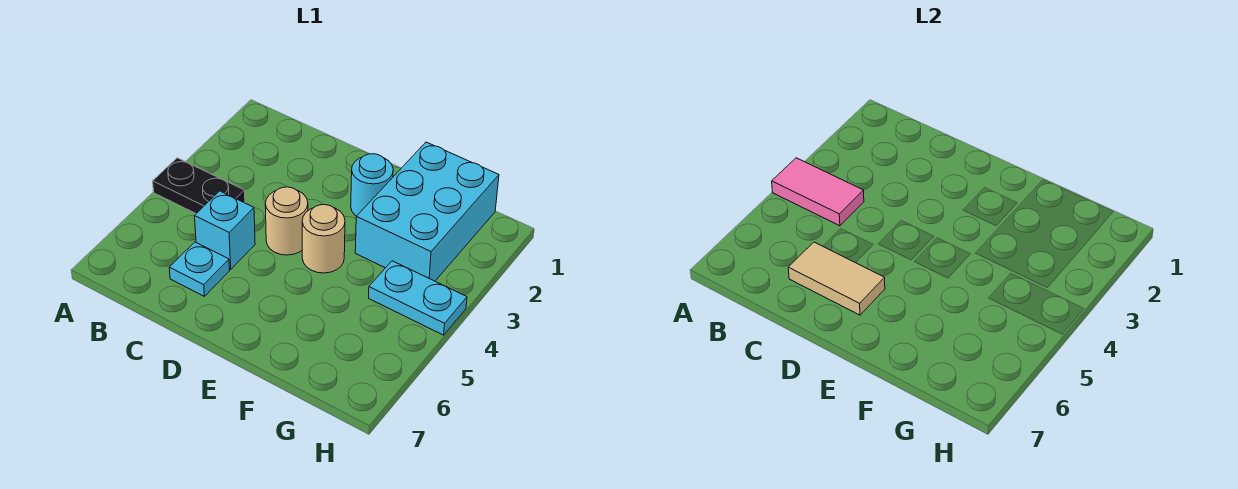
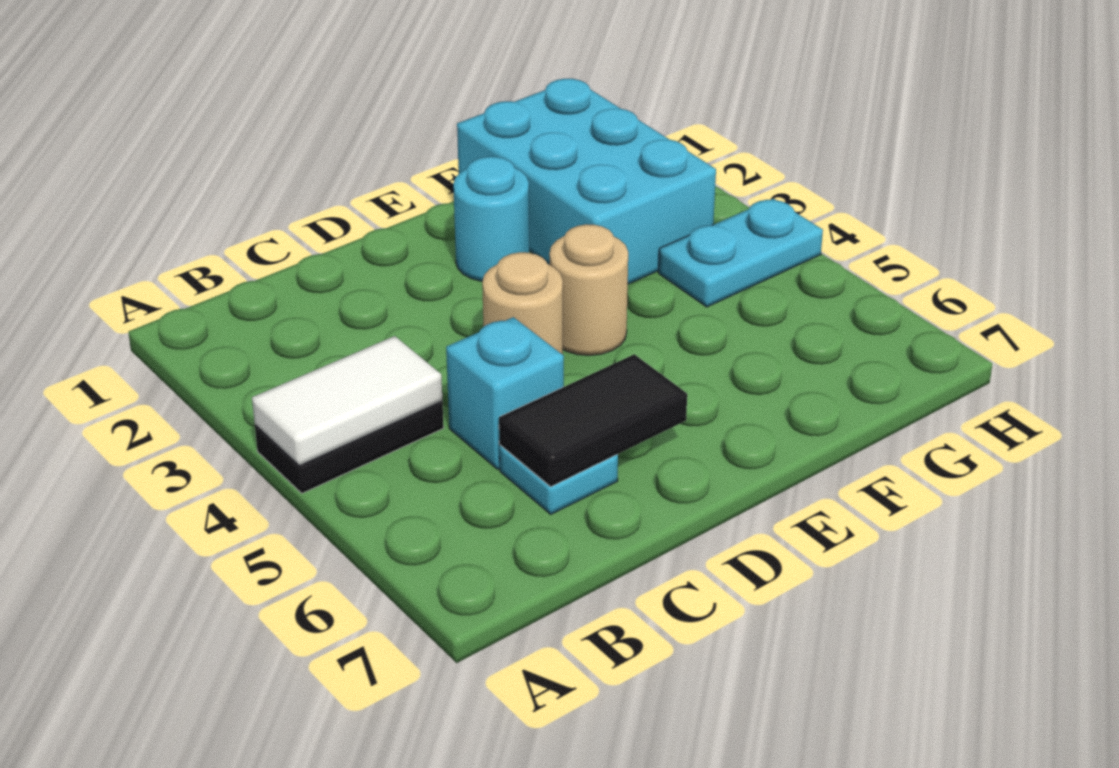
pink 1x2 tile [772,158,864,226] -> white 1x2 tile [252,336,442,466]
tan 1x2 tile [788,242,885,315] -> black 1x2 tile [499,354,687,487]

